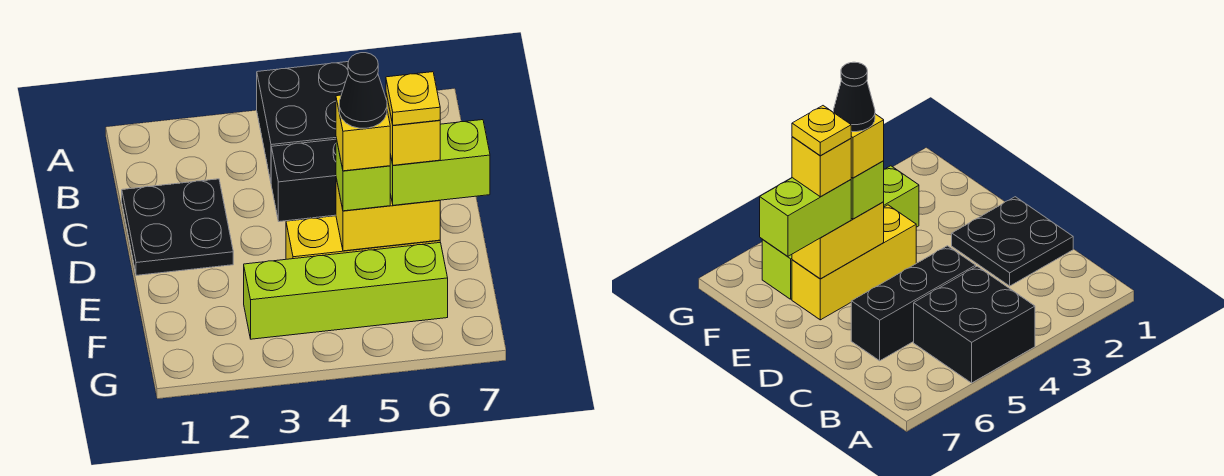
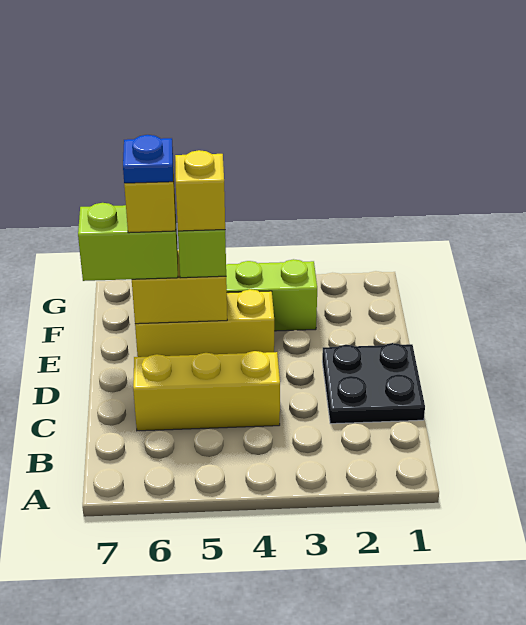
black 2x2 brick [257,62,348,181] -> none
black 1x3 brick [271,139,336,222] -> yellow 1x3 brick [133,351,280,431]
black 1x1 cone [339,53,387,128] -> none
yellow 1x1 plate [386,72,440,125] -> blue 1x1 plate [123,135,173,183]

